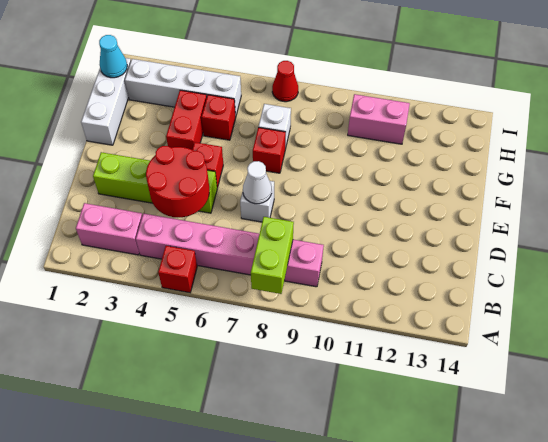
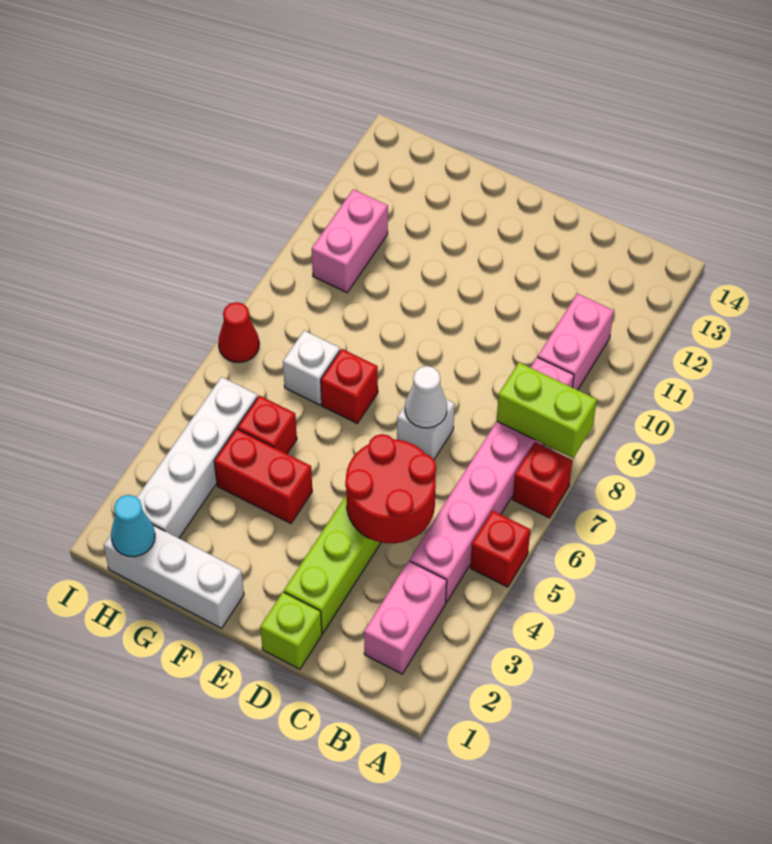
none -> pink 1x2 brick [538,294,614,390]
none -> lime 1x1 brick [260,592,322,669]
red 1x1 brick [192,142,223,188] -> red 1x1 brick moved to [512,442,572,518]

